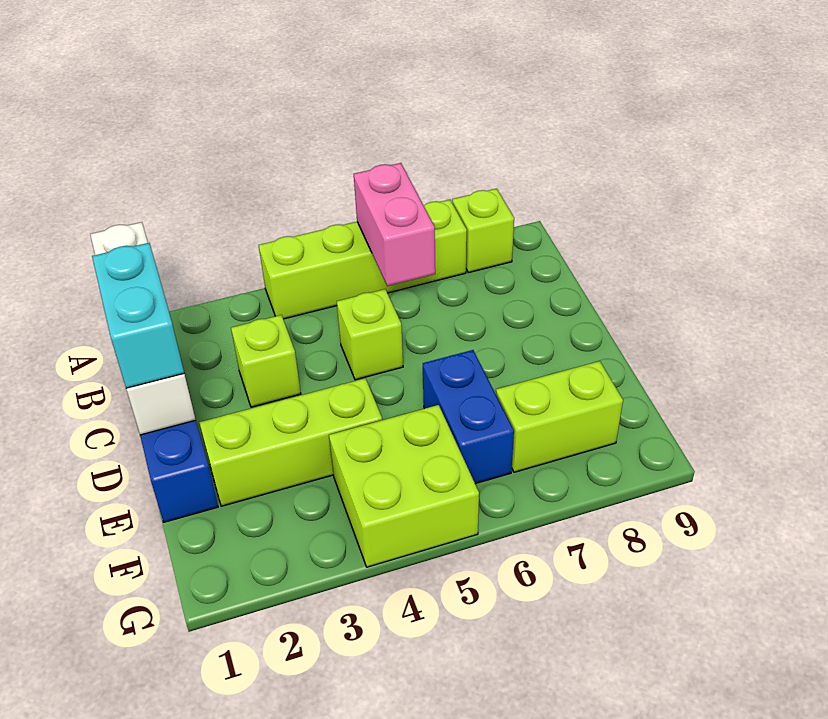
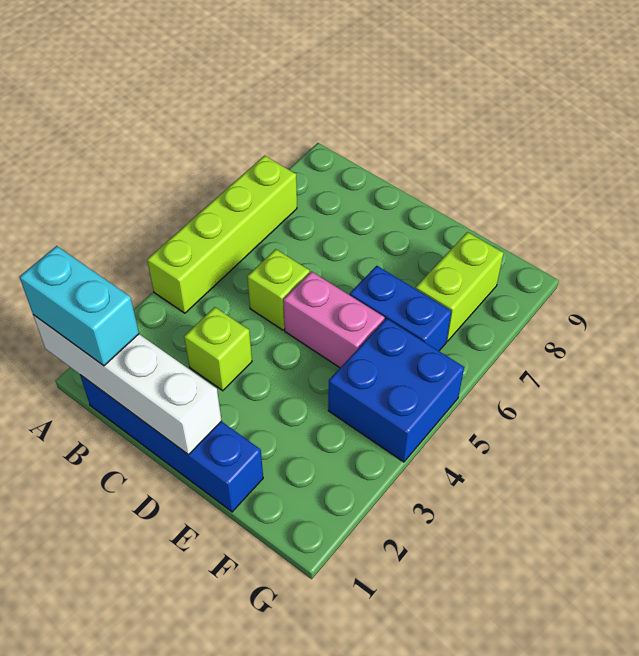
pink 1x2 brick [354,163,435,286] -> pink 1x2 brick moved to [283,272,385,368]
lime 1x1 brick [452,189,514,273] -> none
cyan 1x2 brick [92,243,184,388] -> cyan 1x2 brick moved to [19,246,139,366]
lime 1x3 brick [199,378,382,506] -> none
lime 2x2 brick [329,405,479,567] -> blue 2x2 brick [328,319,464,462]

